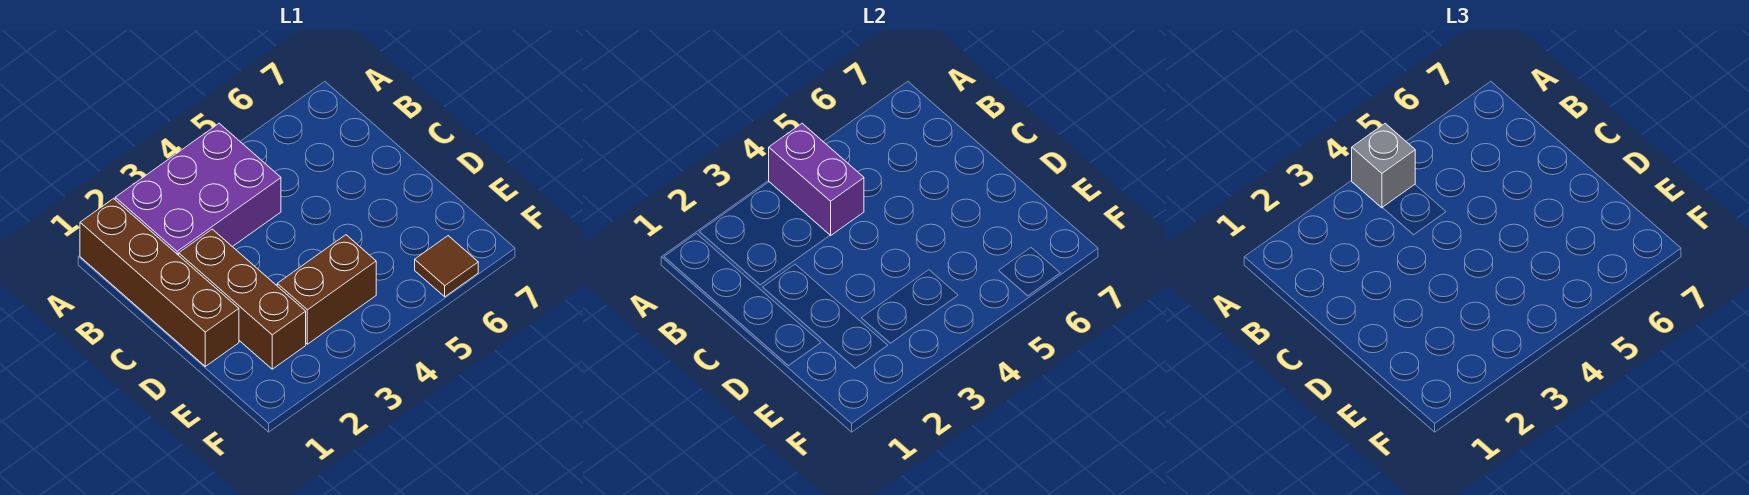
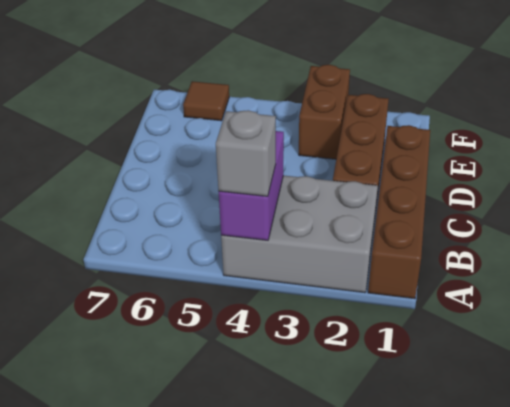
purple 2x3 brick [115,123,281,255] -> grey 2x3 brick [221,175,378,293]
brown 1x2 brick [277,235,376,344] -> brown 1x2 brick turned to [299,65,350,159]

